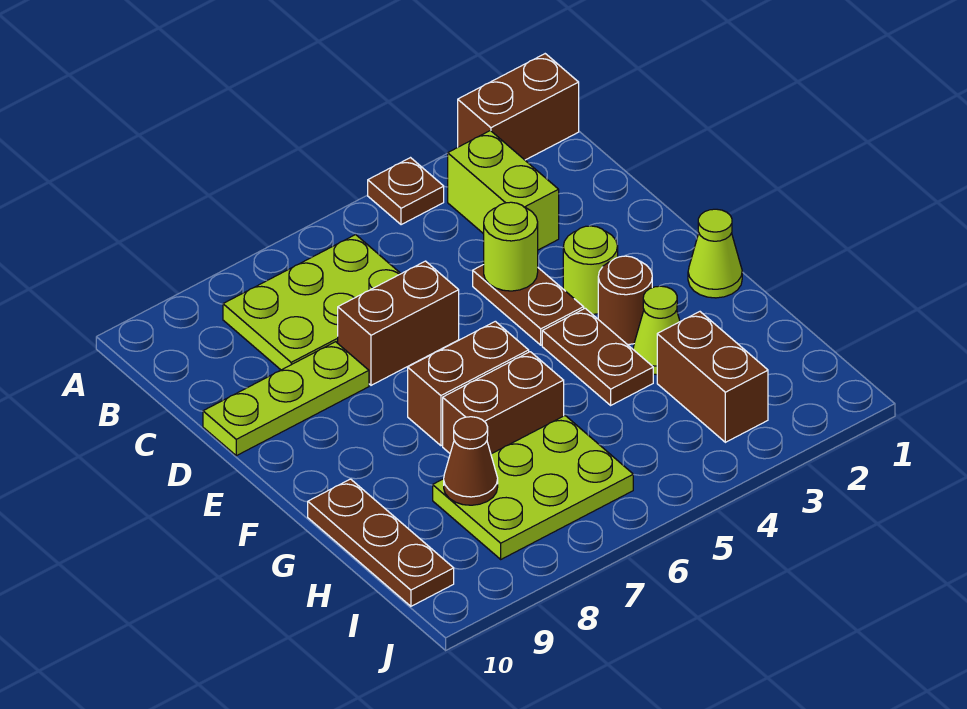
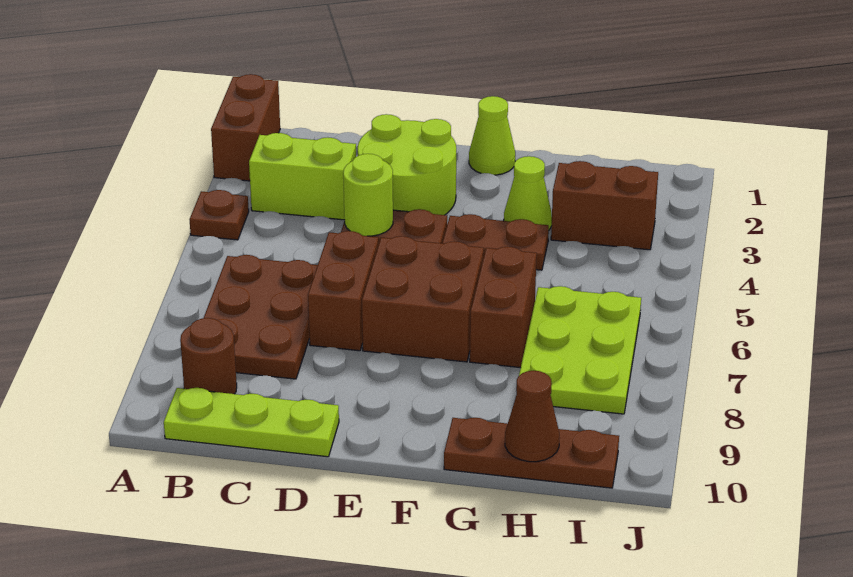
lime 2x3 plate [223,235,401,370] -> brown 2x3 plate [204,255,318,379]
lime 1x3 plate [203,342,369,456] -> lime 1x3 plate turned to [164,388,339,457]
lime 1x1 round brick [563,226,618,314] -> lime 2x2 round brick [358,114,456,215]
brown 1x1 round brick [598,256,652,345] -> brown 1x1 round brick moved to [180,318,237,394]
brown 1x2 brick [408,321,529,446] -> brown 2x2 brick [362,236,484,362]
brown 1x1 cone [444,417,498,505] -> brown 1x1 cone moved to [505,371,559,462]

